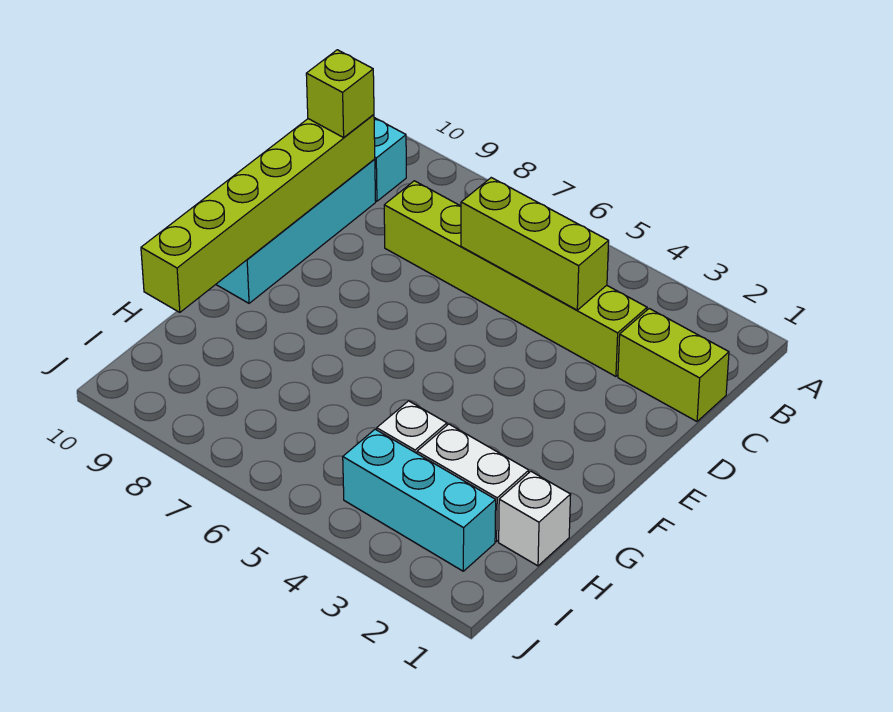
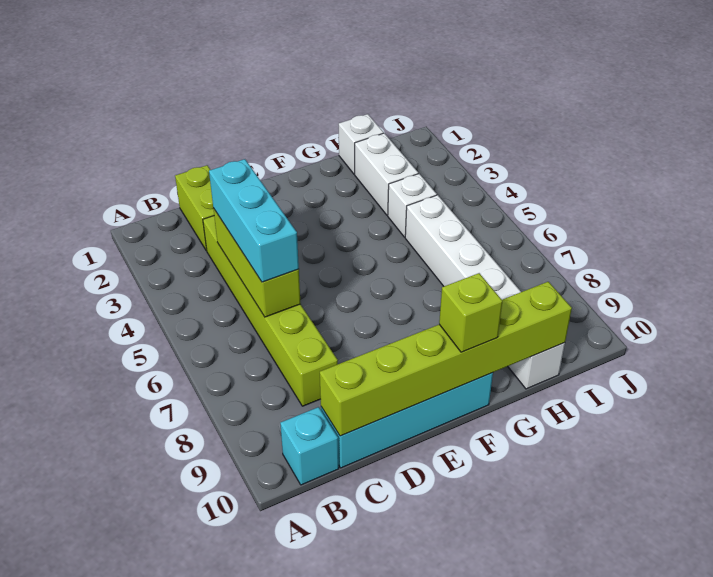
lime 1x1 brick [306,50,374,138] -> lime 1x1 brick moved to [439,273,502,352]
none -> white 1x6 brick [405,195,565,389]
cyan 1x3 brick [343,429,496,571] -> cyan 1x3 brick moved to [209,159,299,282]

